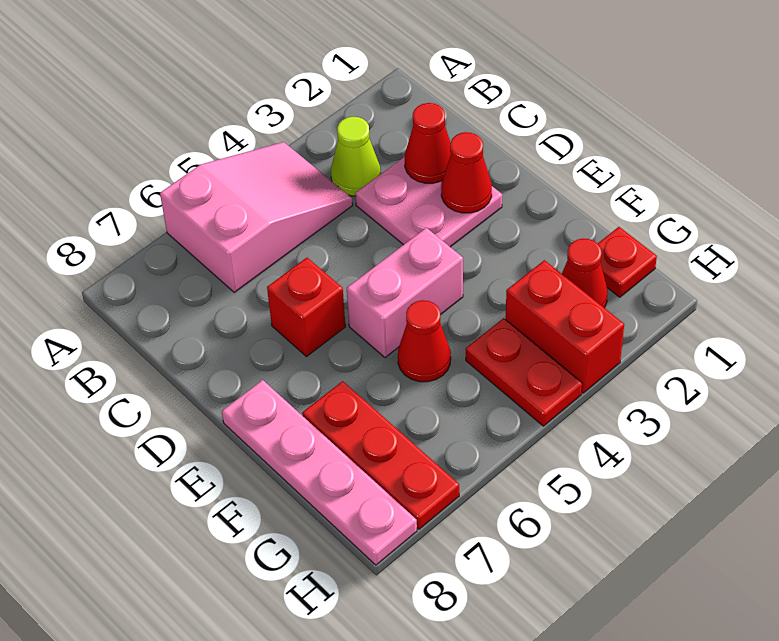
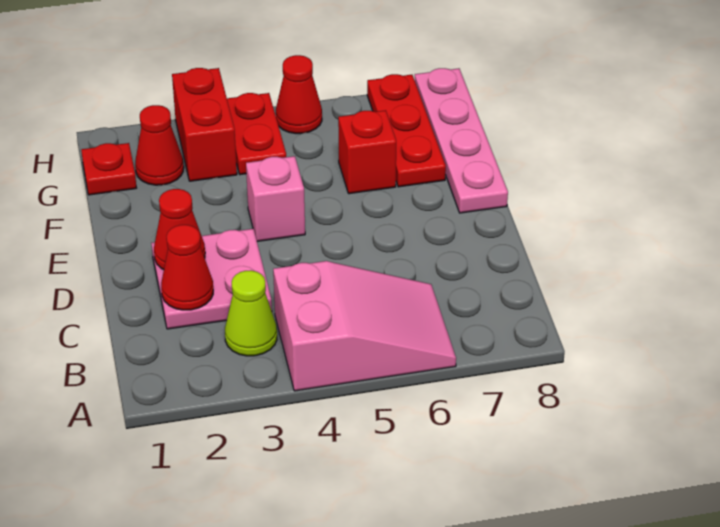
pink 2x3 slope [160,142,353,292] -> pink 2x3 slope turned to [273,261,456,391]
red 1x1 brick [267,258,346,357] -> red 1x1 brick moved to [338,110,396,194]
pink 1x2 brick [347,228,463,358] -> pink 1x1 brick [246,156,305,241]
red 1x1 cone [398,300,451,382] -> red 1x1 cone moved to [276,55,322,134]

